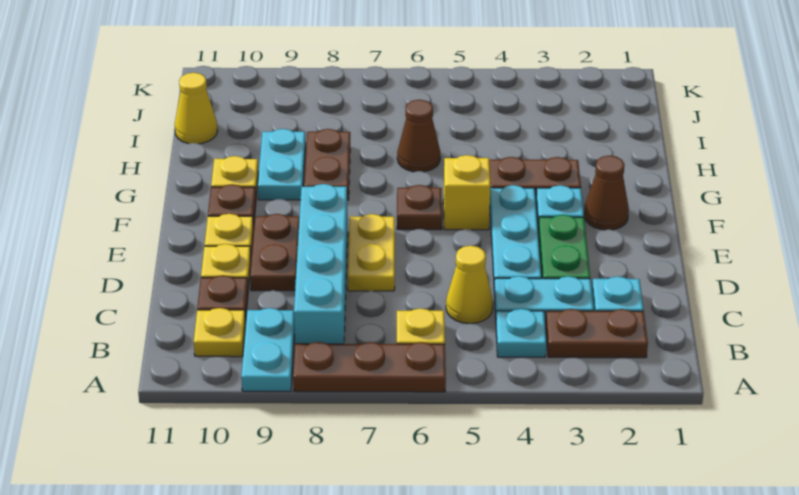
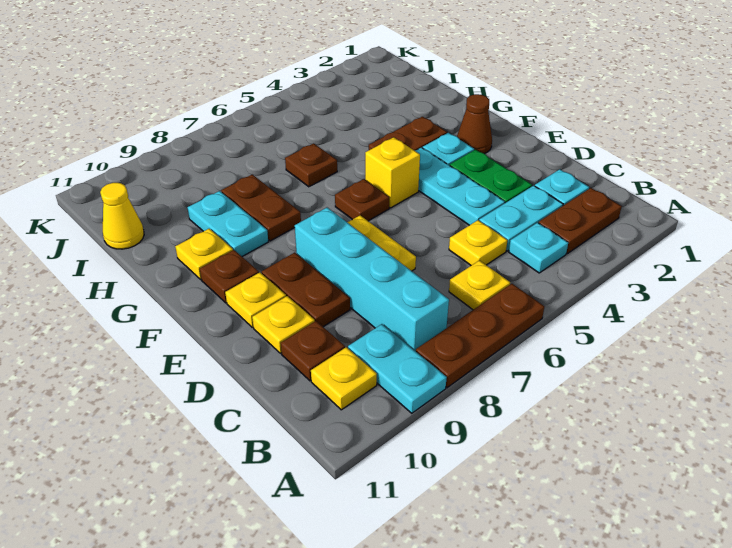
yellow 1x1 cone [446,246,493,324] -> yellow 1x1 plate [449,220,507,265]
brown 1x1 cone [397,100,440,172] -> brown 1x1 plate [285,143,337,187]

